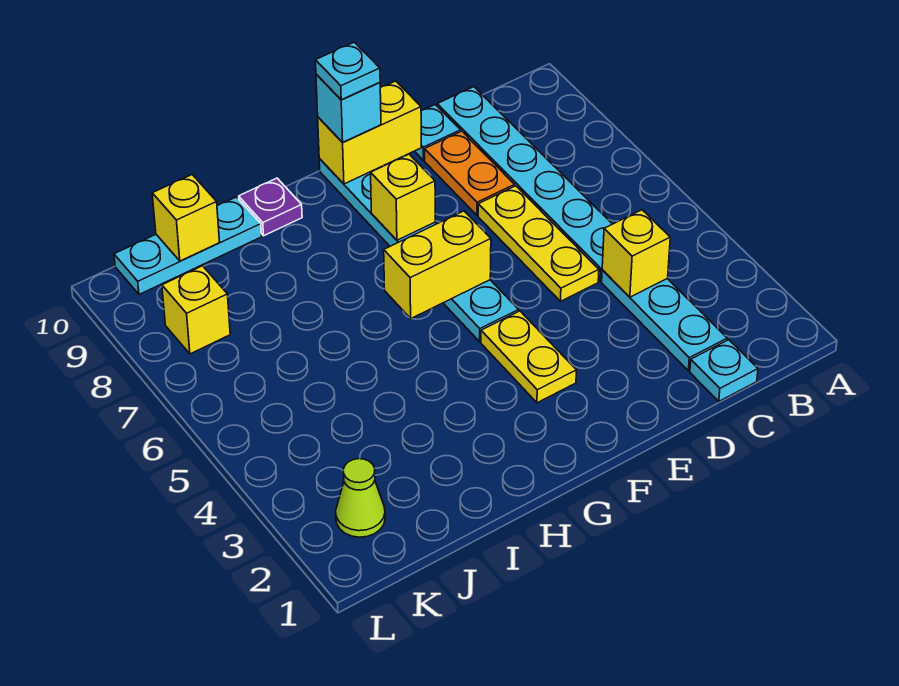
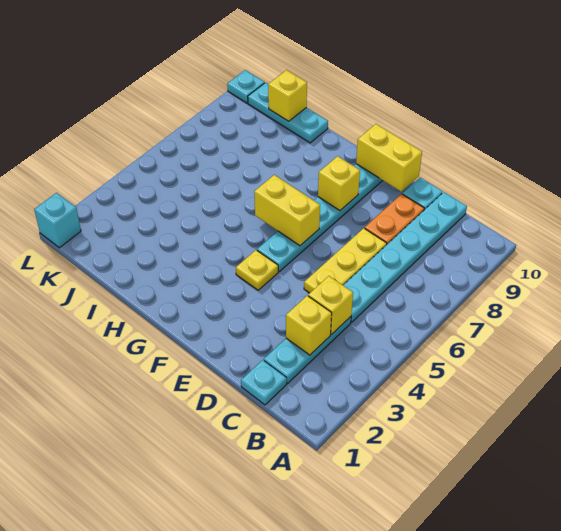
yellow 1x2 plate [481,311,576,403] -> yellow 1x1 plate [236,250,278,290]
cyan 1x1 brick [316,74,381,142] -> cyan 1x1 brick moved to [34,193,81,248]
cyan 1x1 plate [315,42,380,100] -> cyan 1x1 plate moved to [227,70,265,103]
purple 1x1 plate [239,178,302,236] -> none
lime 1x1 cone [336,459,385,537] -> none
yellow 1x1 brick [162,266,230,354] -> yellow 1x1 brick moved to [286,296,332,355]

